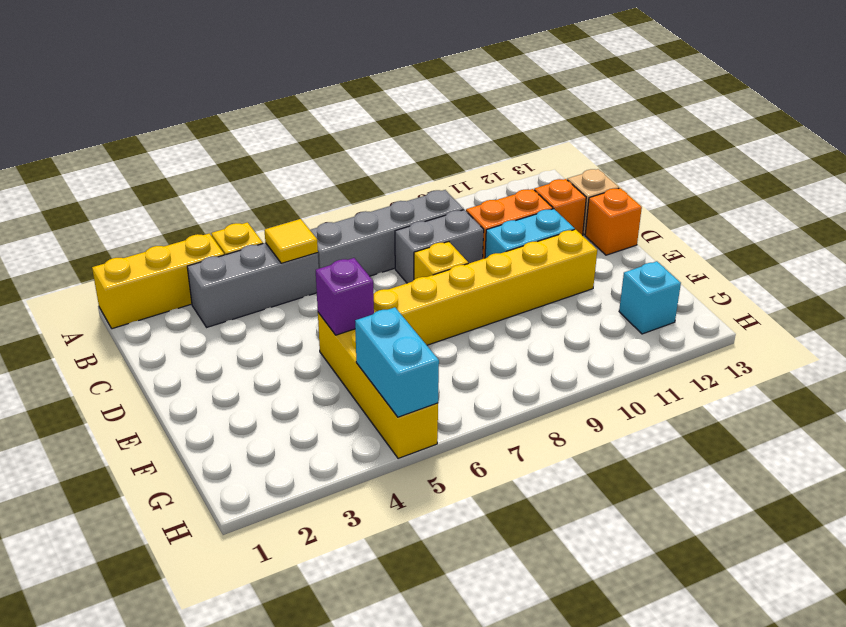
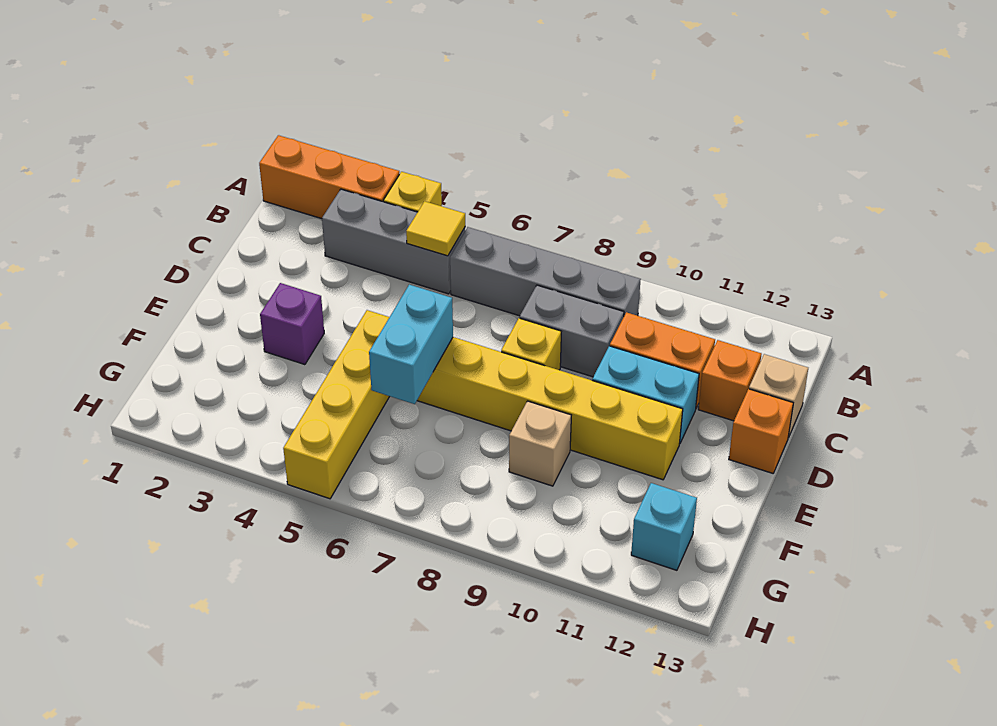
yellow 1x3 brick [92,233,224,329] -> orange 1x3 brick [259,135,399,219]
purple 1x1 brick [316,258,374,335] -> purple 1x1 brick moved to [260,283,324,365]
none -> tan 1x1 brick [509,401,571,486]
cyan 1x2 brick [355,307,439,417] -> cyan 1x2 brick moved to [369,285,453,404]

